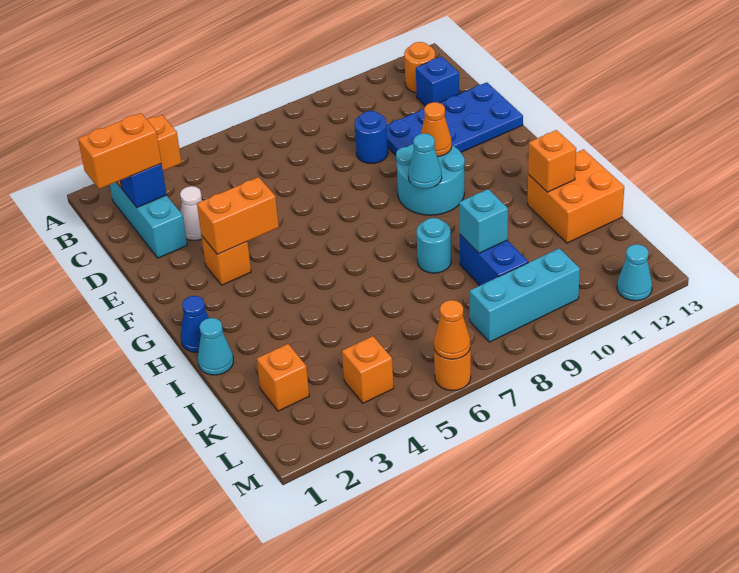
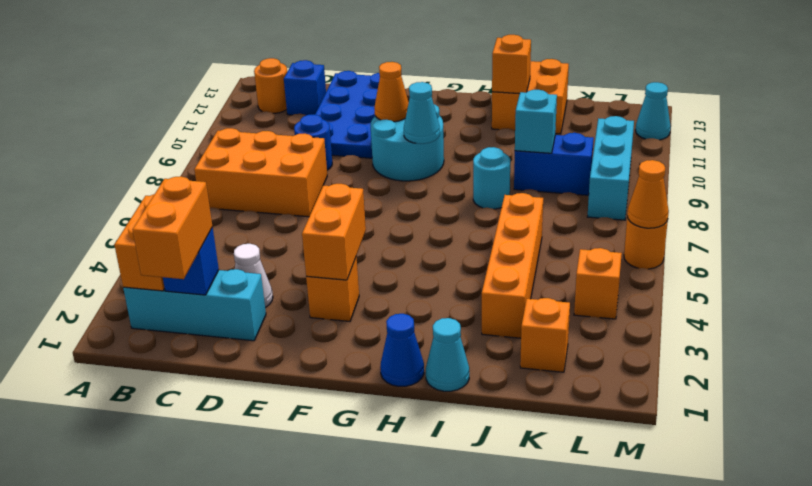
none -> orange 2x3 brick [194,128,327,217]
none -> orange 1x4 brick [482,193,543,338]

